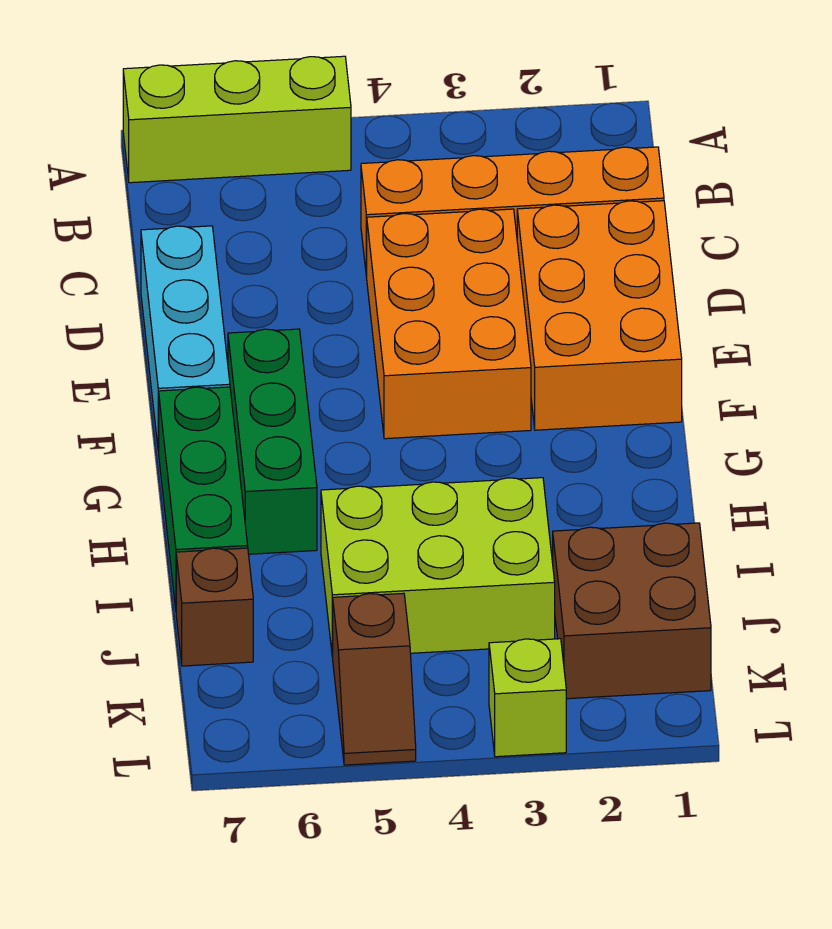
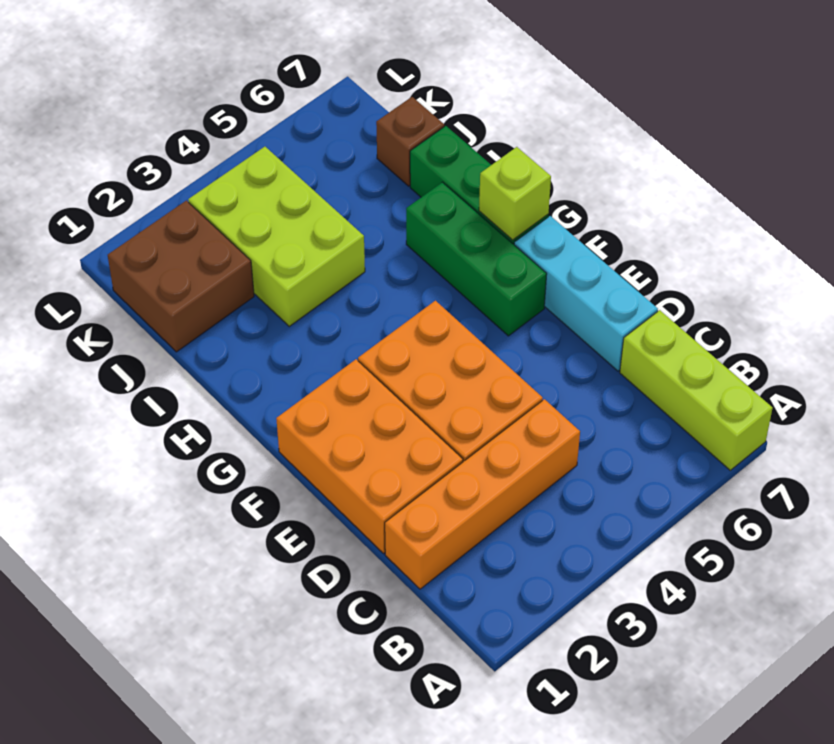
lime 1x3 brick [123,56,351,183] -> lime 1x3 brick turned to [620,310,773,470]
lime 2x3 brick [321,478,555,657] -> lime 2x3 brick turned to [188,147,365,326]
brown 1x2 slope [333,593,416,765] -> none
lime 1x1 brick [489,639,566,757] -> lime 1x1 brick moved to [479,147,551,240]

